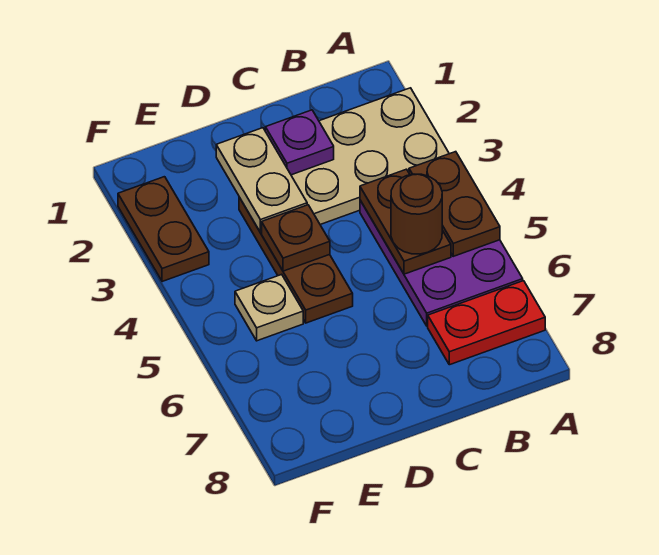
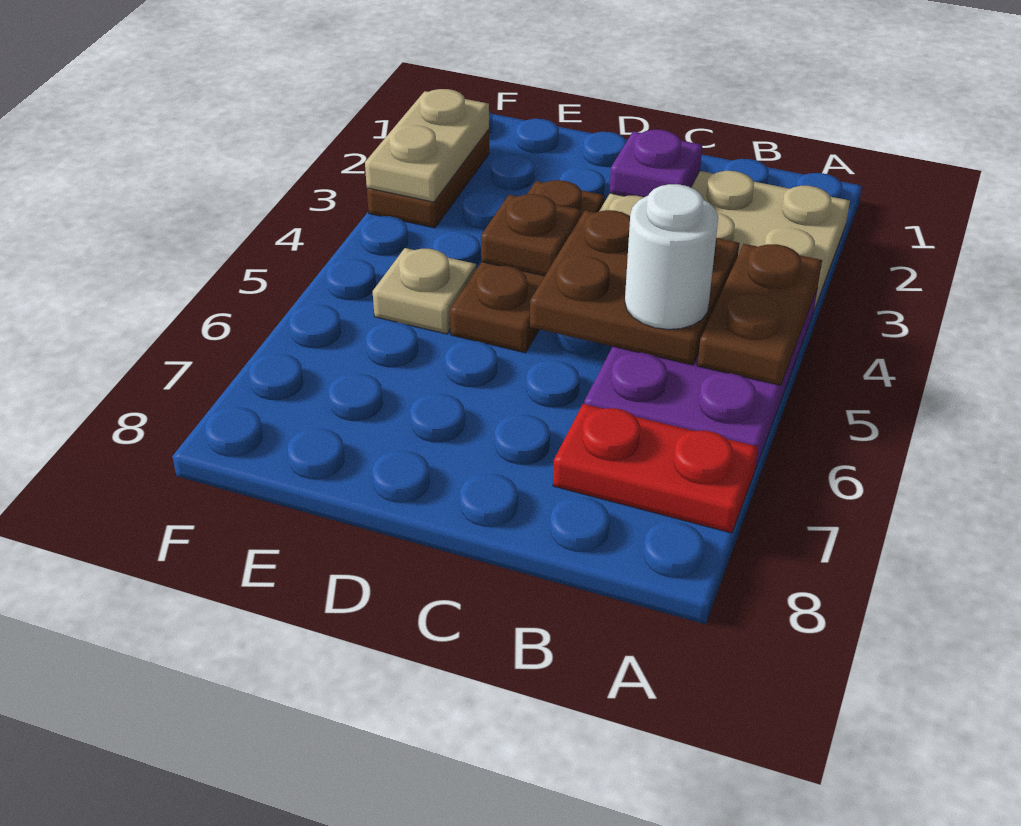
brown 1x2 plate [360,169,451,274] -> brown 2x2 plate [530,210,739,365]
brown 1x1 round brick [391,174,442,254] -> white 1x1 round brick [625,184,718,329]
tan 1x2 plate [216,128,307,233] -> tan 1x2 plate moved to [365,89,489,202]

